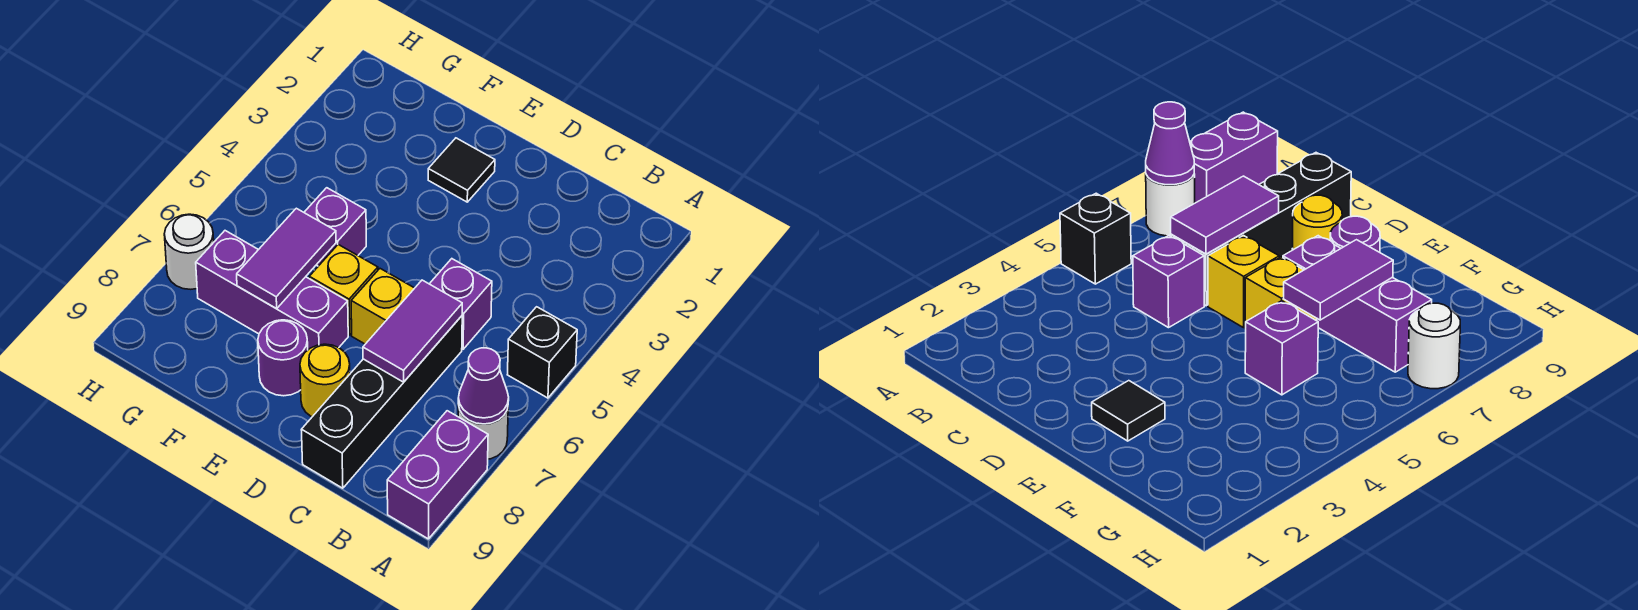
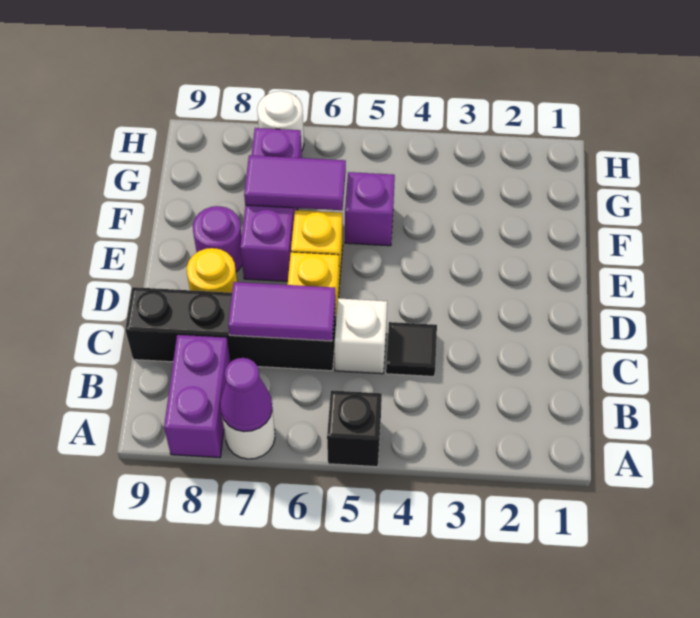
purple 1x2 brick [387,411,488,539] -> purple 1x2 brick turned to [164,335,230,457]
purple 1x1 brick [430,259,492,349] -> white 1x1 brick [335,298,387,374]
black 1x1 tile [428,138,495,202] -> black 1x1 tile moved to [386,322,437,376]

